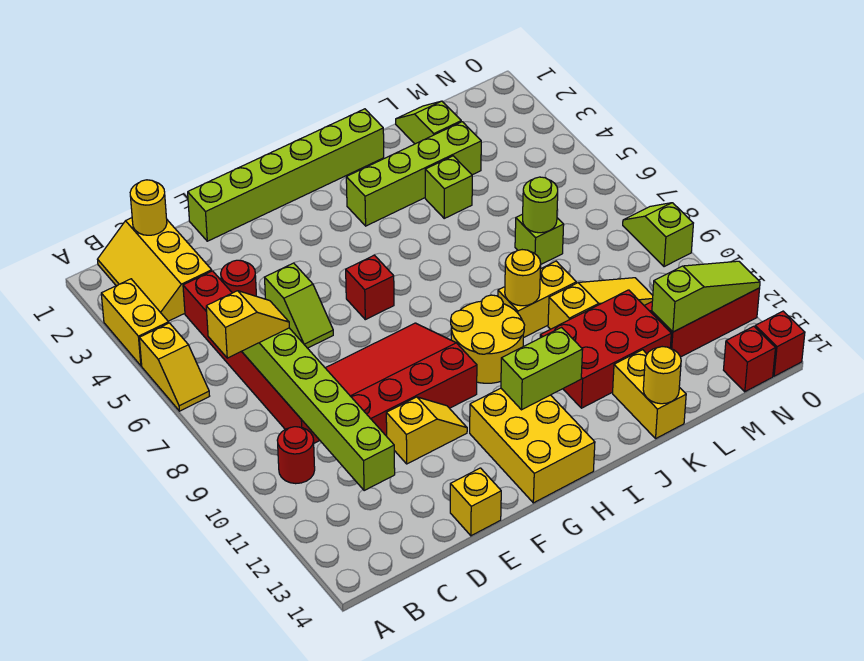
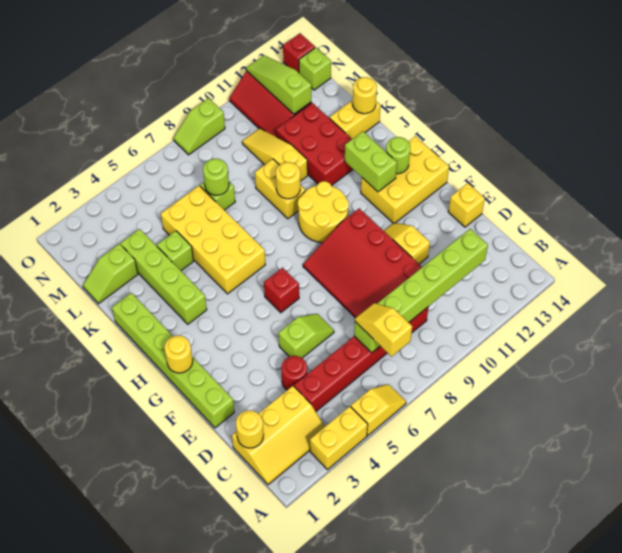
red 1x1 round brick [277,427,315,484] -> none
none -> yellow 1x1 round brick [164,336,193,373]
none -> lime 1x1 round brick [386,137,410,174]
none -> yellow 2x4 brick [161,186,265,294]
red 1x1 brick [724,326,775,392] -> lime 1x1 brick [299,48,331,90]

